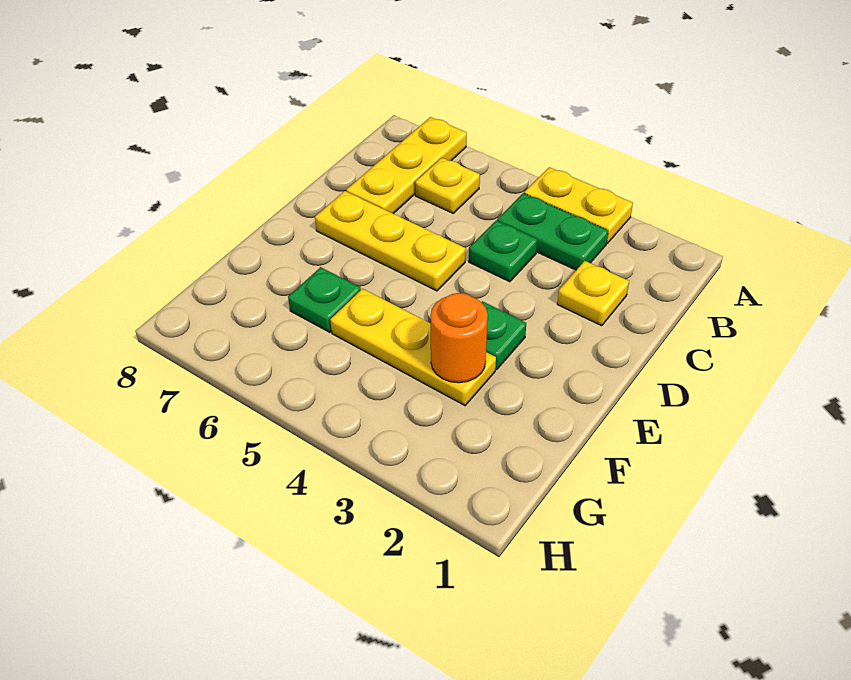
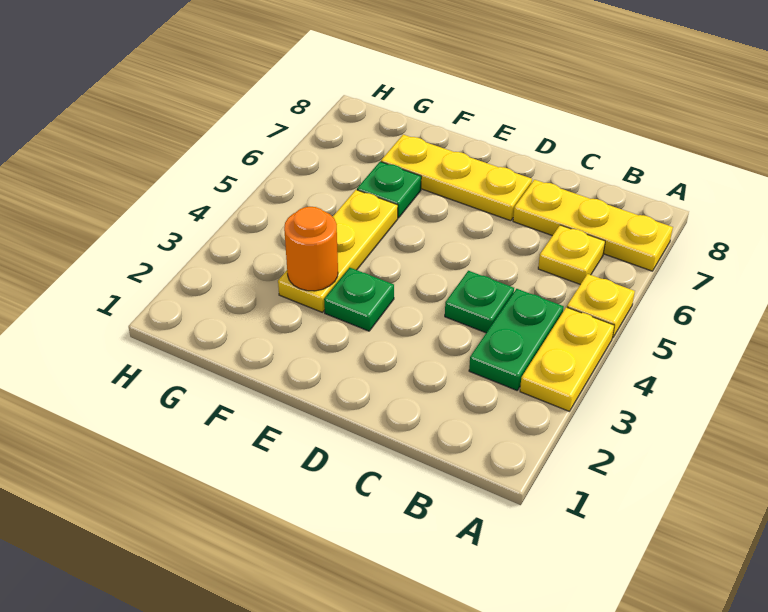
yellow 1x1 plate [557,261,629,326] -> yellow 1x1 plate moved to [567,274,635,338]
yellow 1x3 plate [315,191,466,291] -> yellow 1x3 plate turned to [381,135,532,221]

